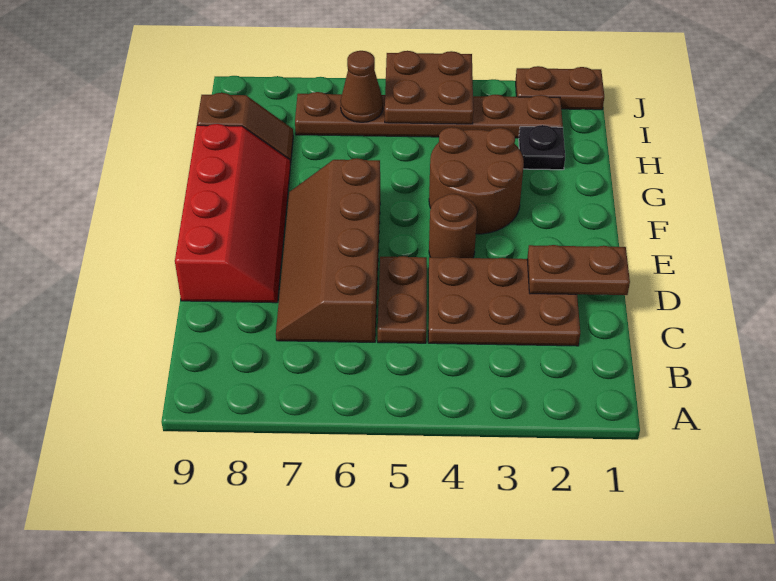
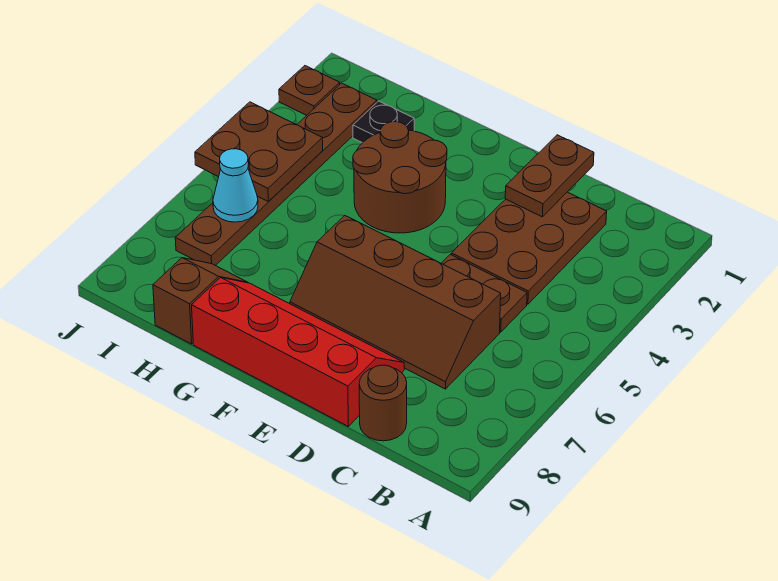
brown 1x1 round brick [429,194,477,258] -> brown 1x1 round brick moved to [359,365,407,441]
brown 1x1 cone [340,51,383,122] -> cyan 1x1 cone [213,149,258,222]
brown 1x2 plate [516,66,604,110] -> brown 1x1 plate [279,66,340,115]

